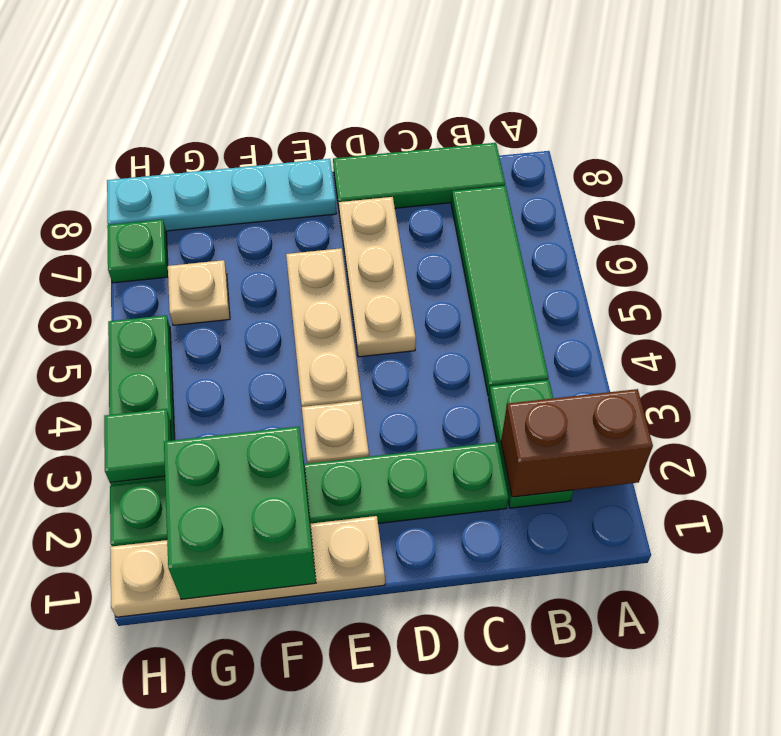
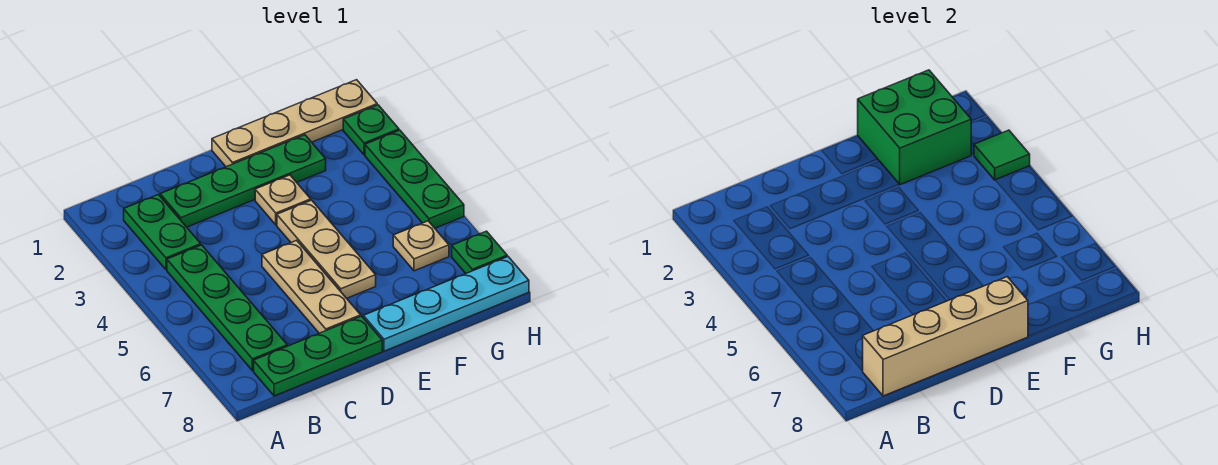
brown 1x2 brick [501,389,653,497] -> none
green 1x4 tile [451,186,549,396] -> green 1x4 plate [167,245,287,371]
green 1x3 tile [333,143,505,209] -> green 1x3 plate [254,316,382,396]
none -> tan 1x4 brick [863,277,1028,396]

